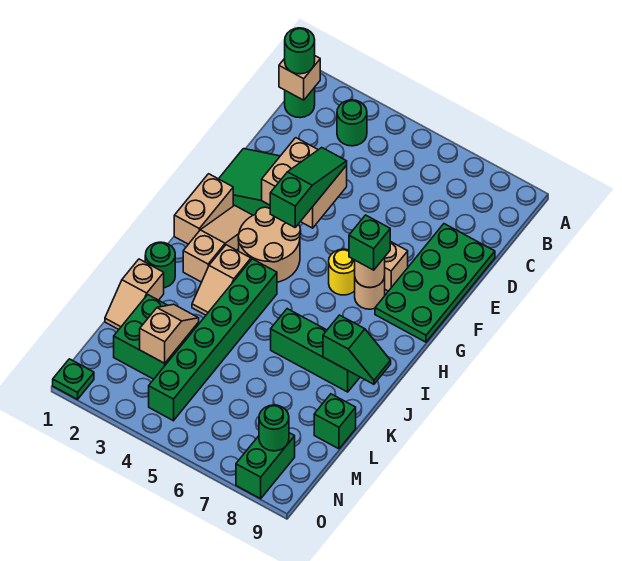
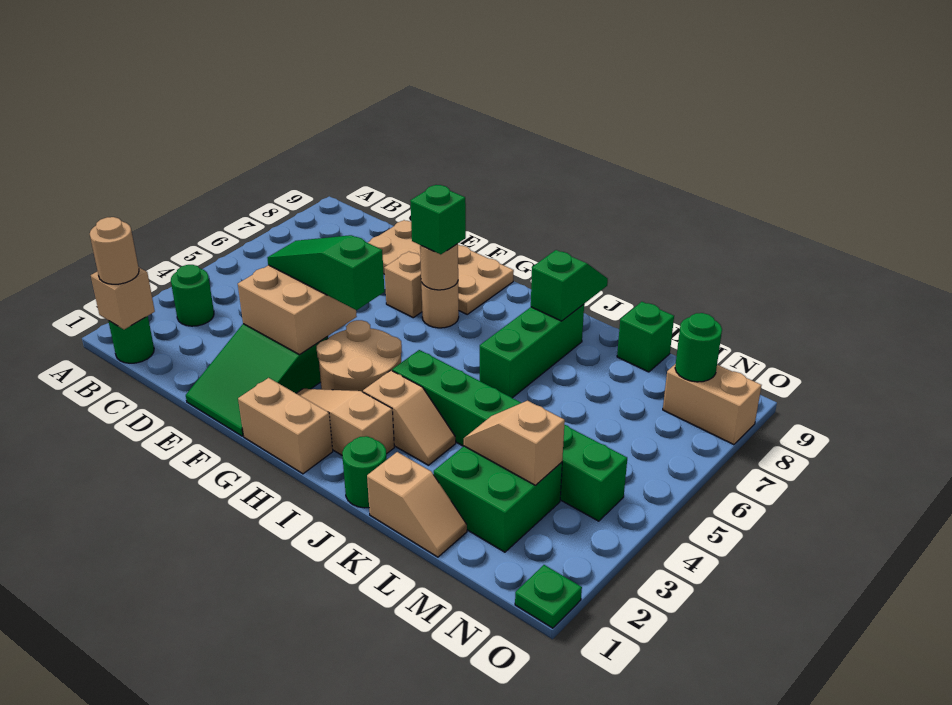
green 1x1 round brick [285,28,315,74] -> tan 1x1 round brick [90,217,139,284]
green 2x4 plate [375,224,495,342] -> tan 2x4 plate [368,220,514,314]
yellow 1x1 round brick [329,249,355,295] -> none
green 1x2 brick [236,433,295,499] -> tan 1x2 brick [663,364,762,445]

